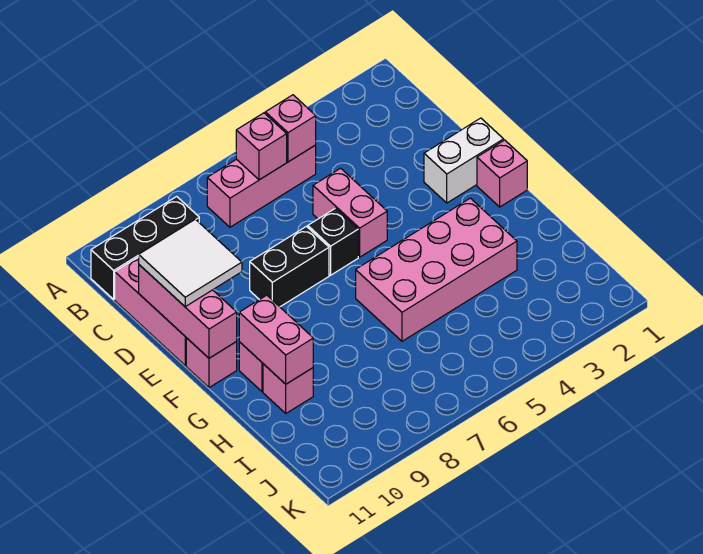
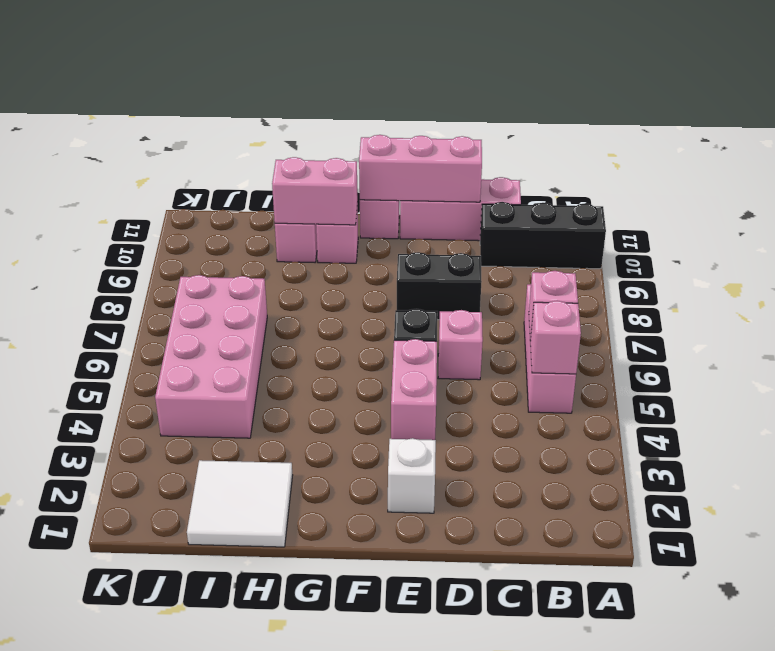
black 1x3 brick [91,197,199,299] -> black 1x3 brick turned to [480,202,606,269]
pink 1x2 brick [313,168,387,257] -> pink 1x2 brick turned to [391,339,437,440]
white 2x2 tile [139,219,242,307] -> white 2x2 tile moved to [187,460,293,547]
white 1x2 brick [424,118,504,203] -> white 1x1 brick [388,438,436,513]
black 1x2 brick [250,226,329,307] -> black 1x2 brick turned to [397,252,482,320]
pink 1x1 brick [477,140,527,207] -> pink 1x1 brick moved to [438,310,483,380]
pink 2x4 brick [356,198,517,341] -> pink 2x4 brick moved to [155,275,267,438]

